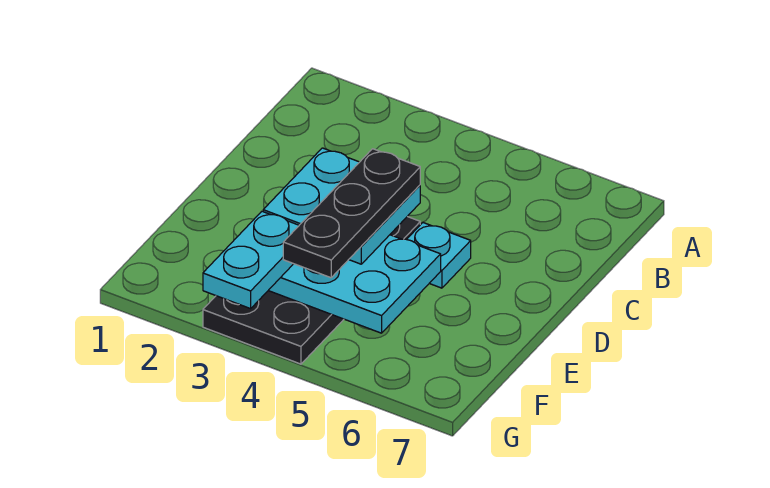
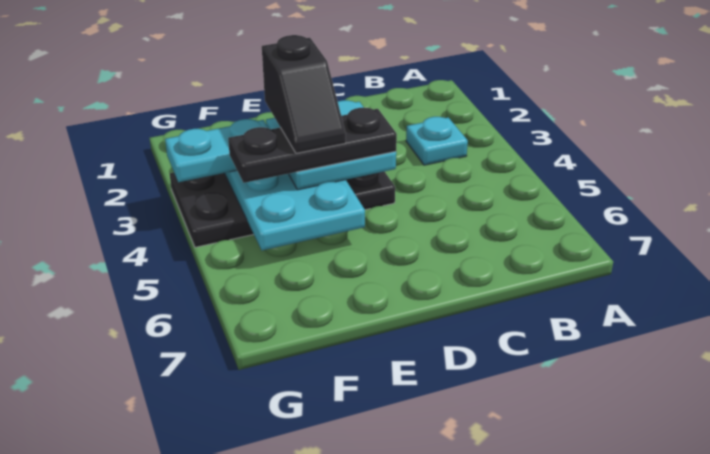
cyan 1x1 plate [407,223,471,288] -> cyan 1x1 plate moved to [406,117,468,165]
none -> black 1x2 slope [262,35,346,153]

